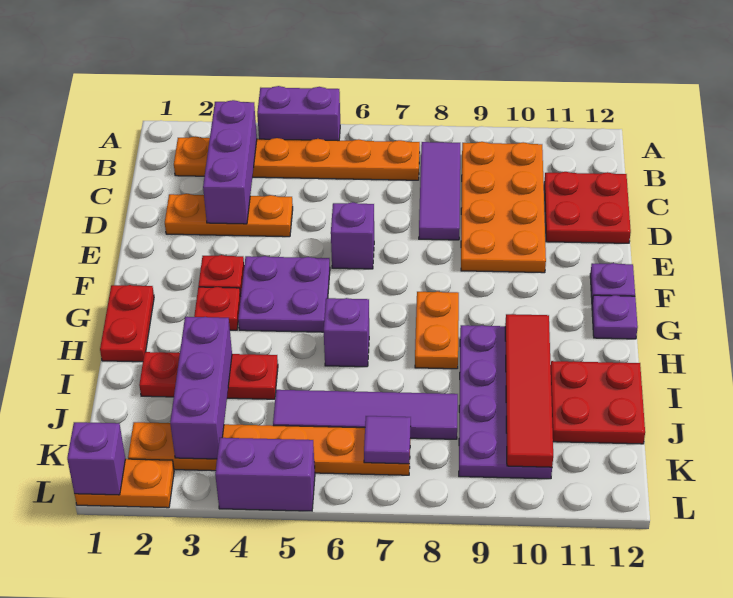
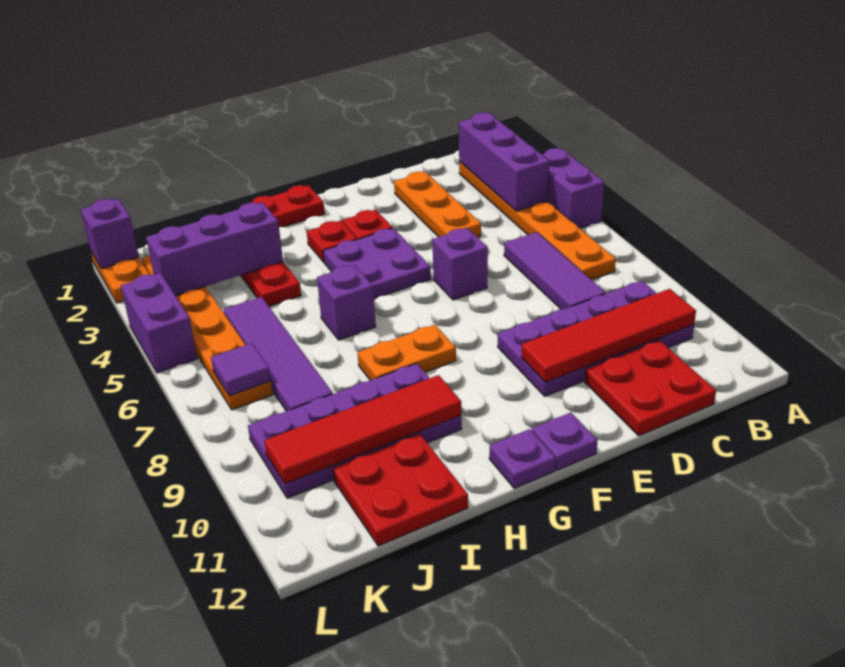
purple 1x3 brick [203,100,257,224] -> purple 1x3 brick turned to [459,112,549,211]
purple 1x3 tile [419,142,460,240] -> purple 1x3 tile turned to [504,232,605,309]
orange 2x4 plate [461,142,546,273] -> purple 2x4 plate [498,281,694,396]
none -> red 1x4 tile [521,289,696,382]

